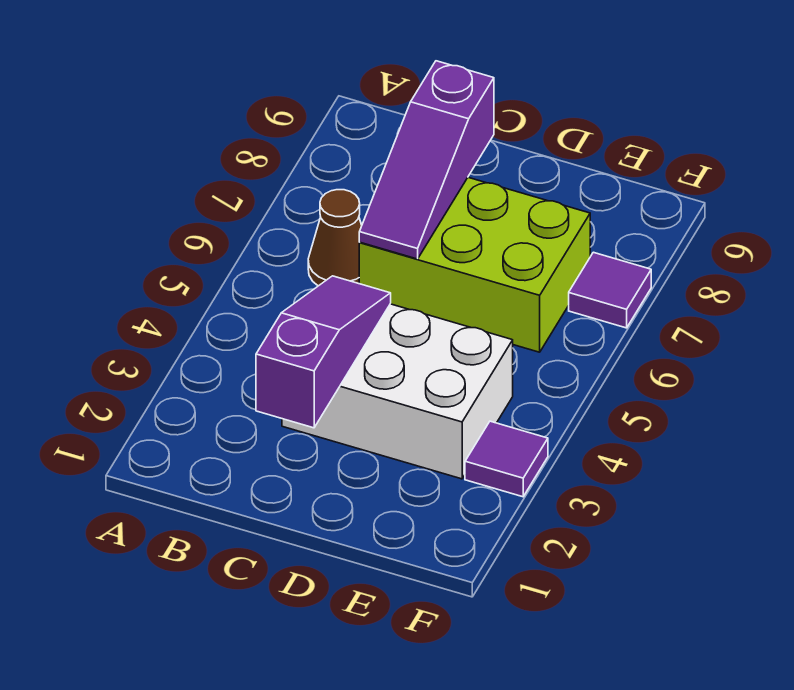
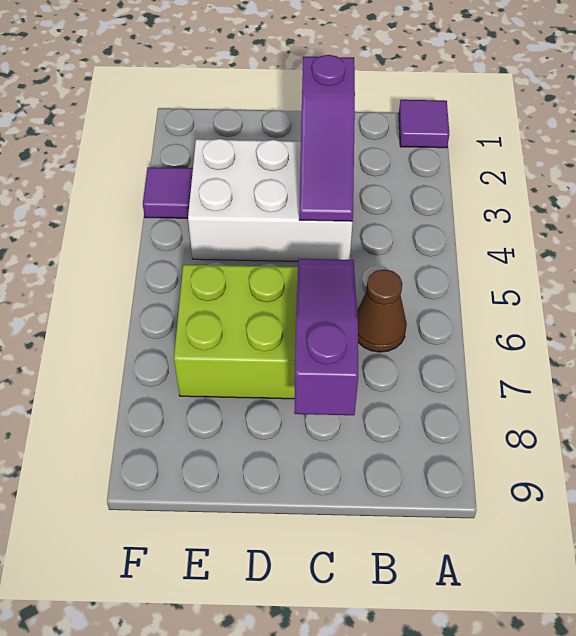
purple 1x1 tile [569,252,651,328] -> purple 1x1 tile moved to [399,100,449,148]

